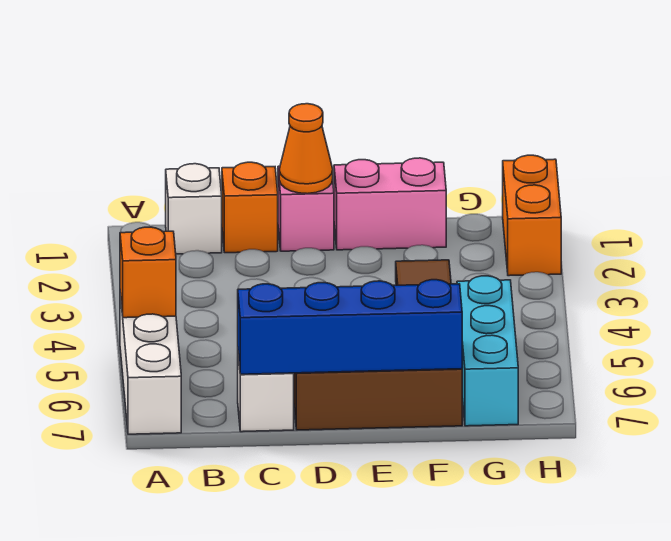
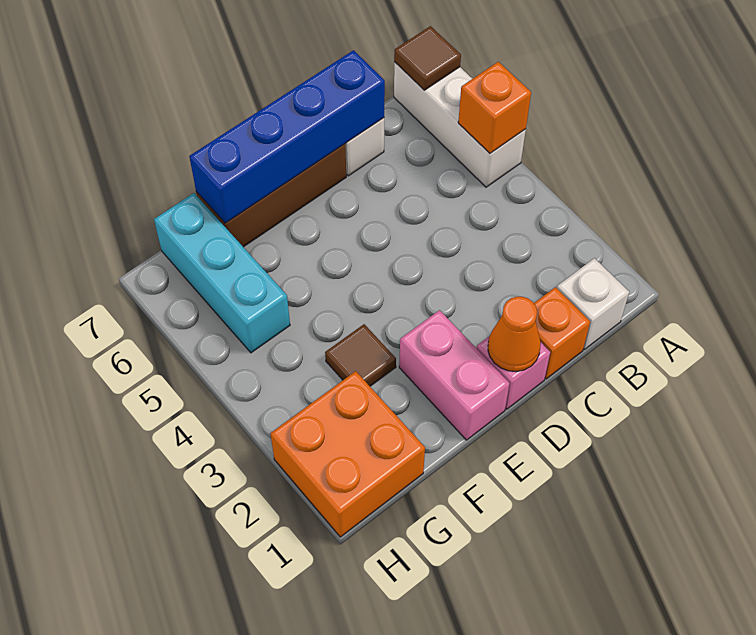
none -> brown 1x1 tile [394,26,461,90]
pink 1x2 brick [334,158,446,250] -> pink 1x2 brick turned to [399,310,510,440]
orange 1x2 brick [503,155,561,276] -> orange 2x2 brick [270,371,425,537]

